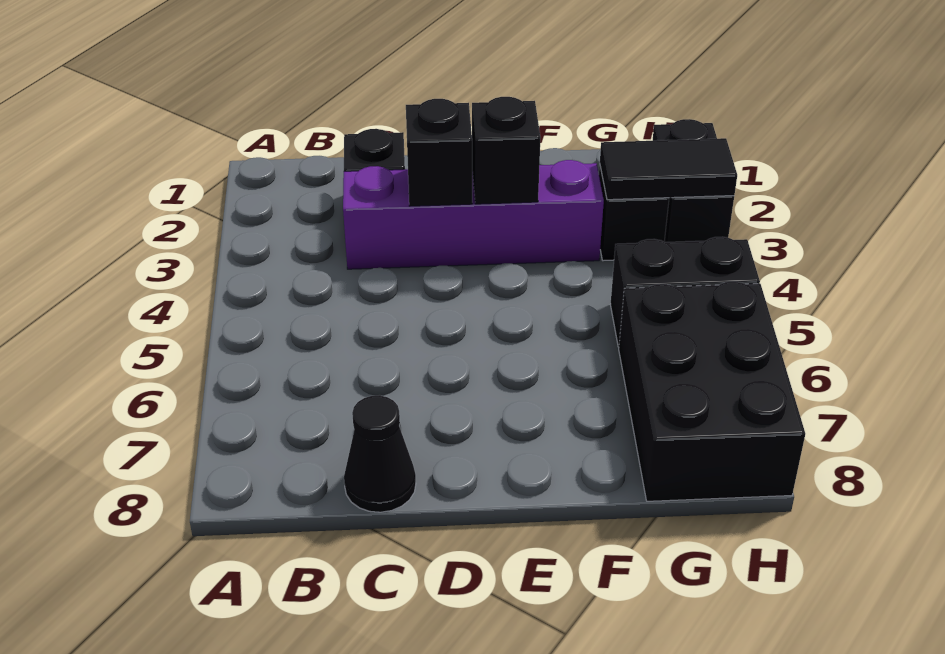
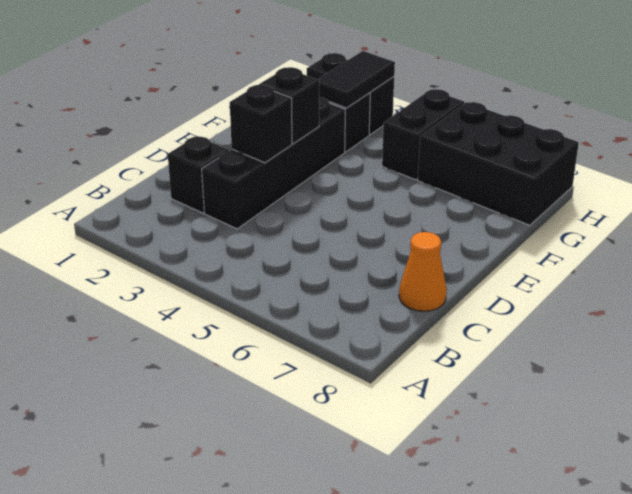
purple 1x4 brick [343,160,604,269] -> black 1x4 brick [202,97,345,229]
black 1x1 cone [344,395,416,512] -> orange 1x1 cone [399,232,447,311]

